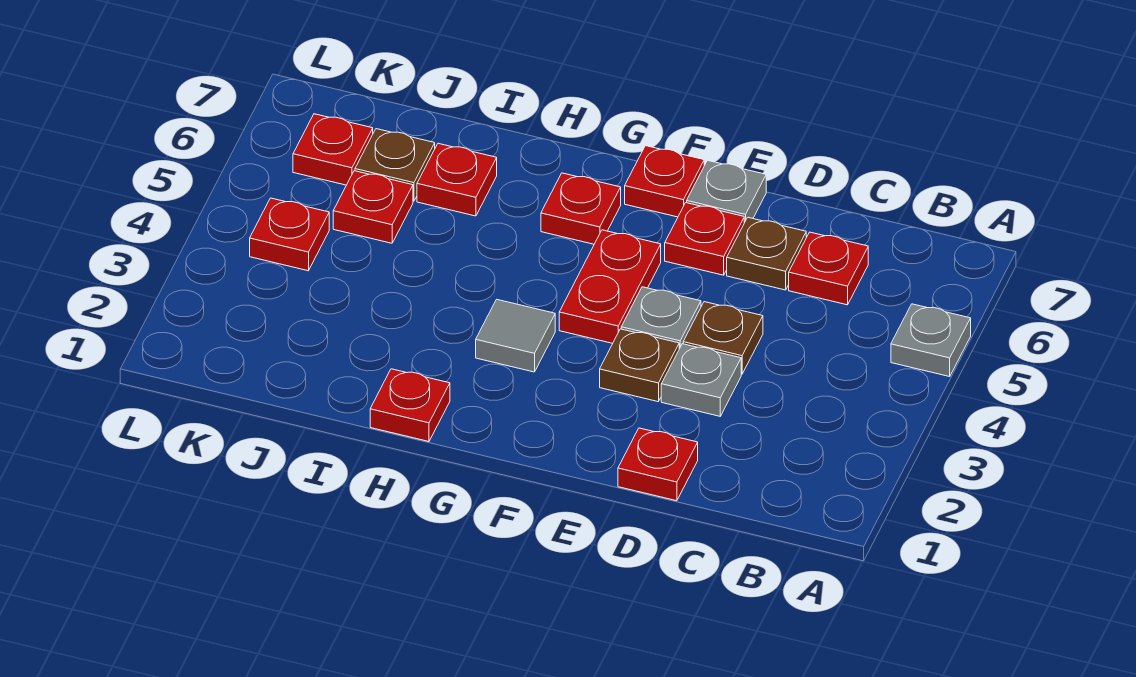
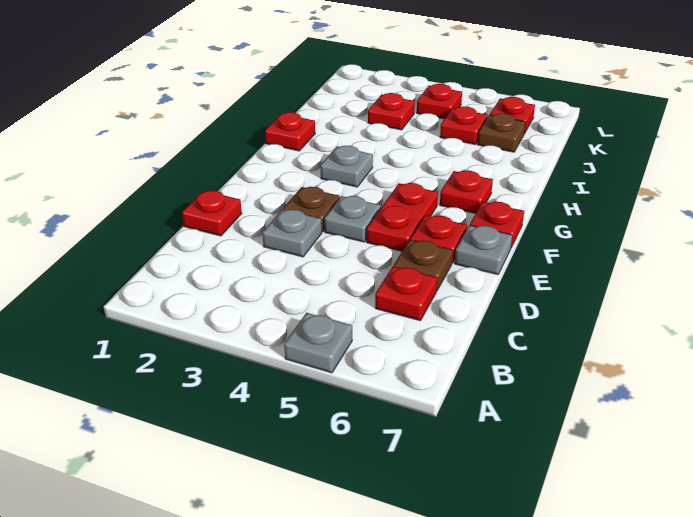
brown 1x1 plate [683,302,763,374] -> none
red 1x2 plate [559,230,661,343] -> red 1x2 plate turned to [367,183,438,251]
grey 1x1 tile [476,299,555,372] -> grey 1x1 plate [321,146,373,187]
red 1x1 plate [417,143,497,216] -> red 1x1 plate moved to [368,93,415,130]

